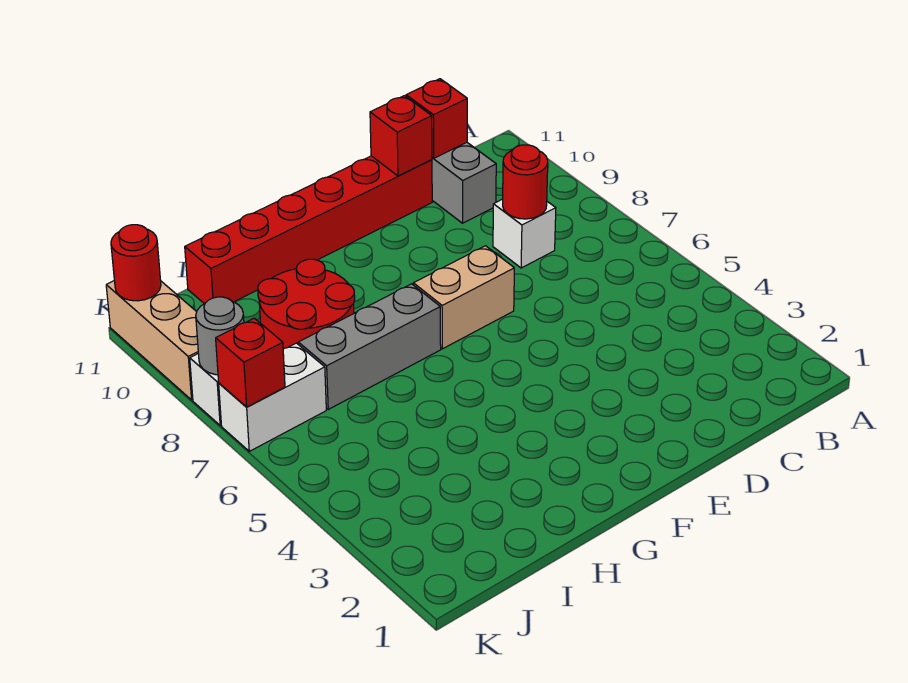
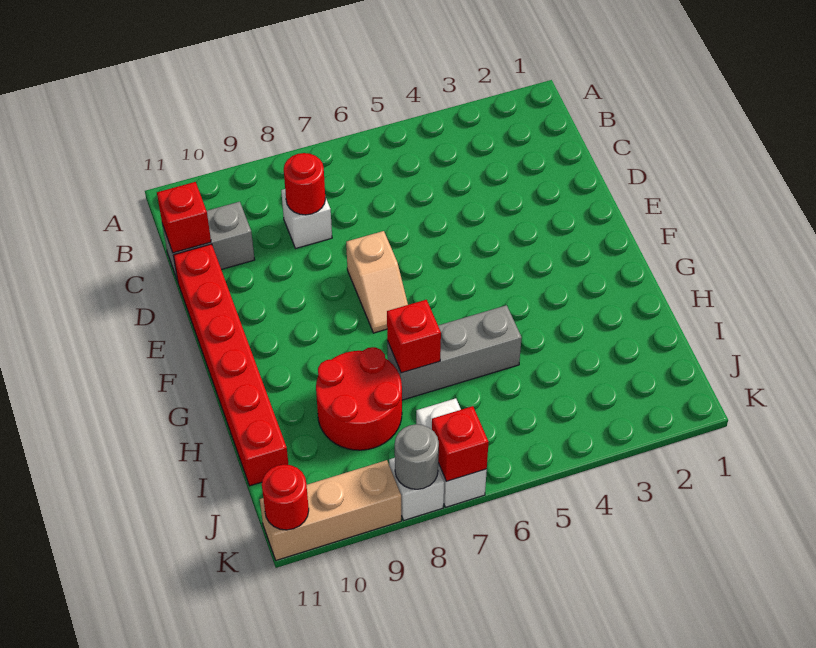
red 1x1 brick [370,96,432,176] -> red 1x1 brick moved to [387,300,441,373]
tan 1x2 brick [413,246,514,349] -> tan 1x2 slope [346,231,408,333]
grey 1x3 brick [298,284,441,409] -> grey 1x3 brick turned to [387,305,522,400]

